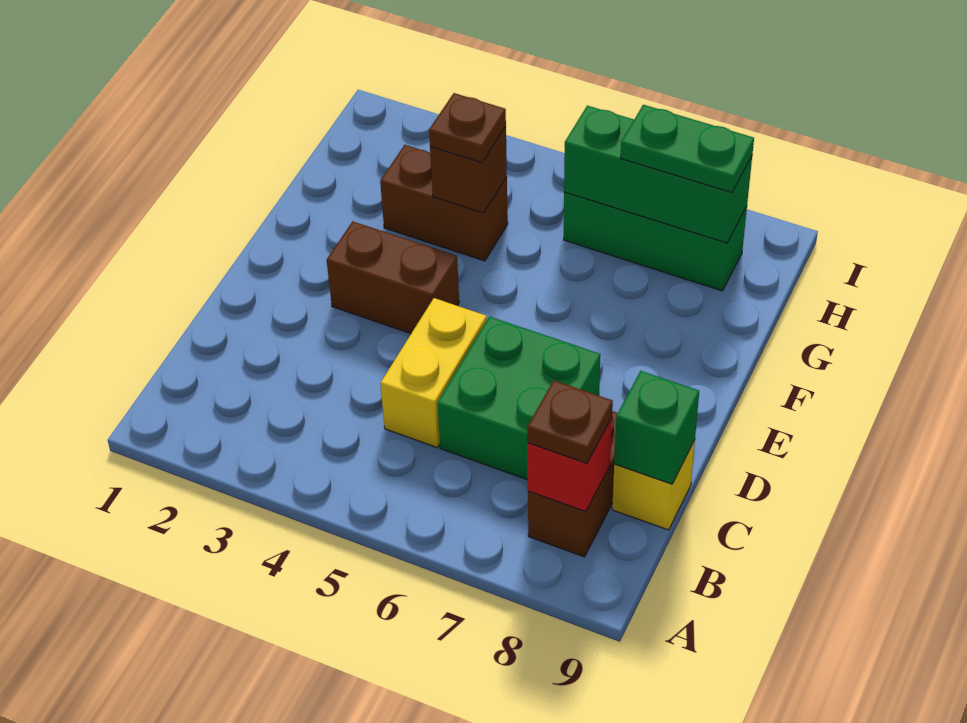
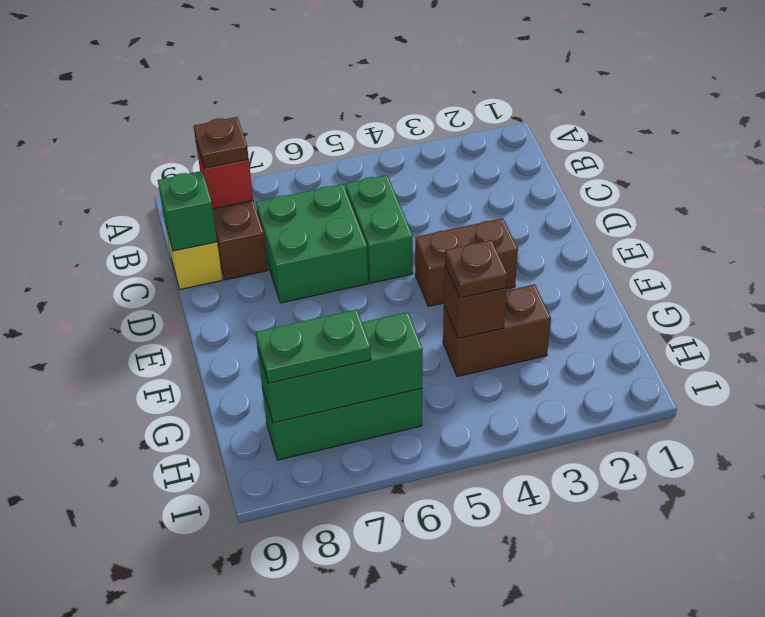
yellow 1x2 brick [380,298,487,447] -> green 1x2 brick [345,175,413,283]

